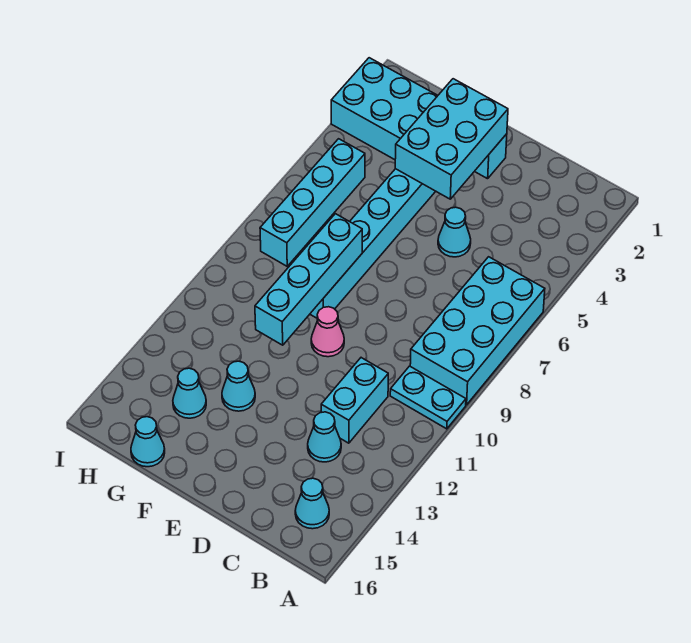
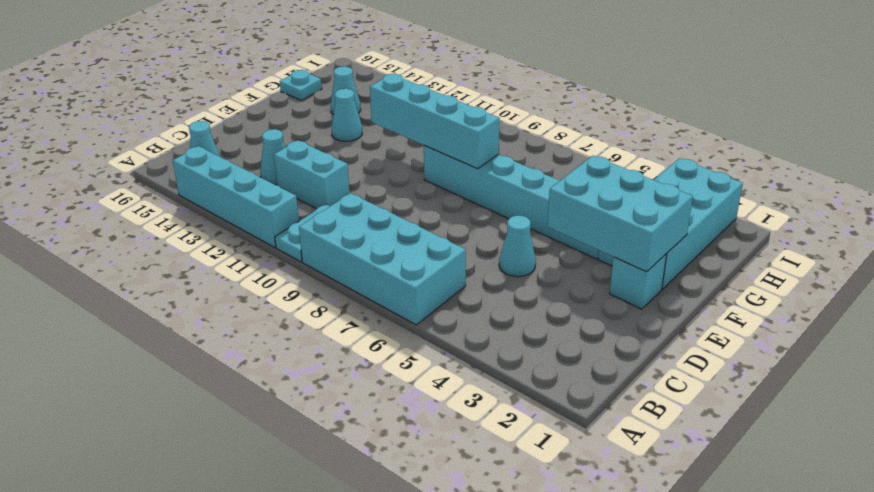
pink 1x1 cone [311,307,344,357] -> none
cyan 1x1 cone [131,417,165,467] -> cyan 1x1 plate [280,70,322,100]
cyan 1x4 brick [260,139,365,266] -> cyan 1x4 brick moved to [173,146,299,248]

